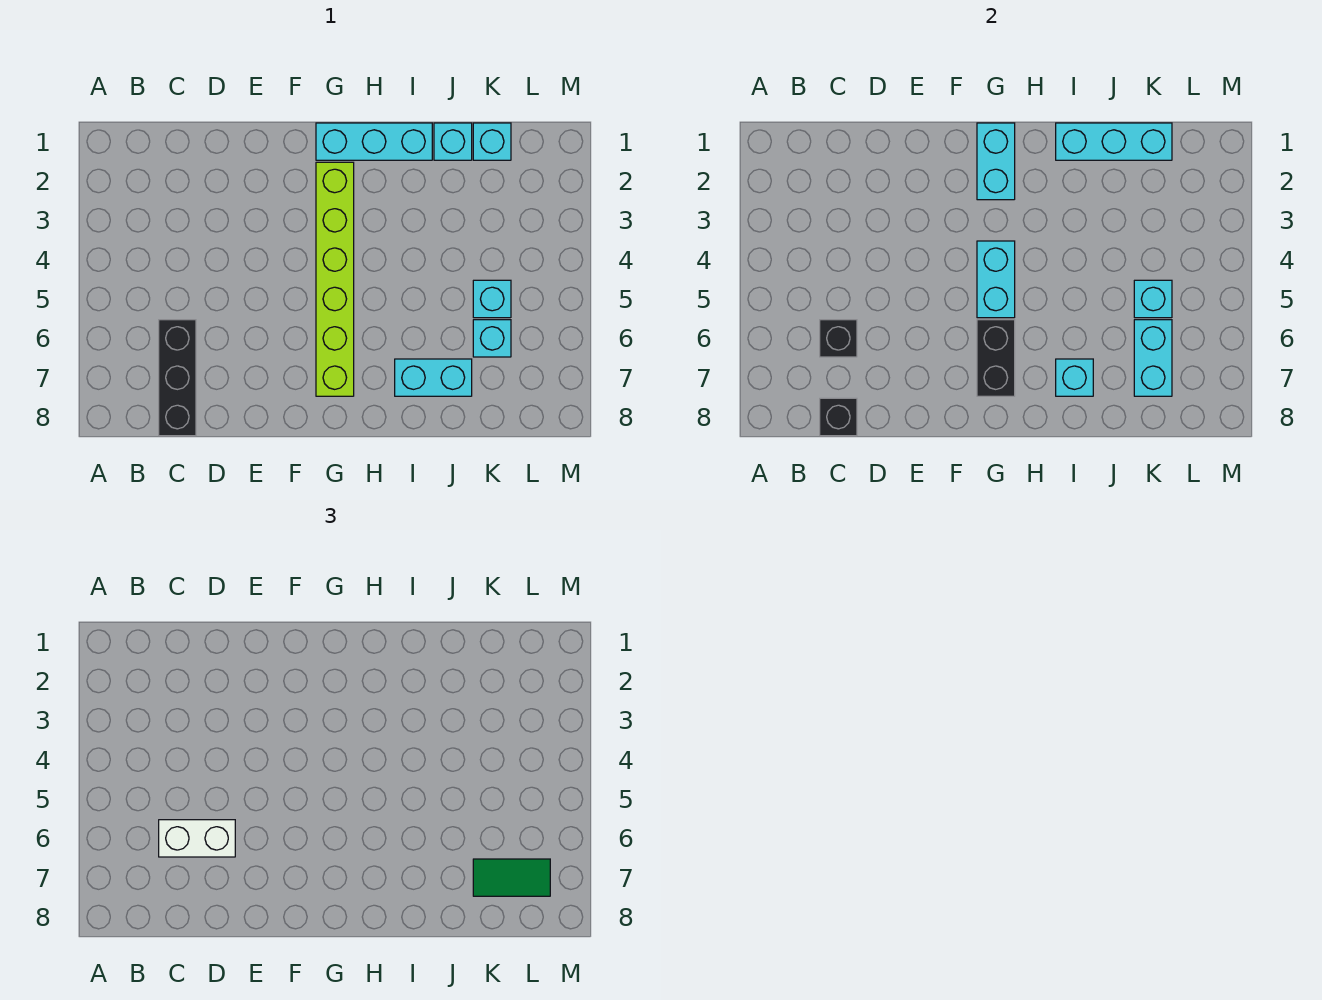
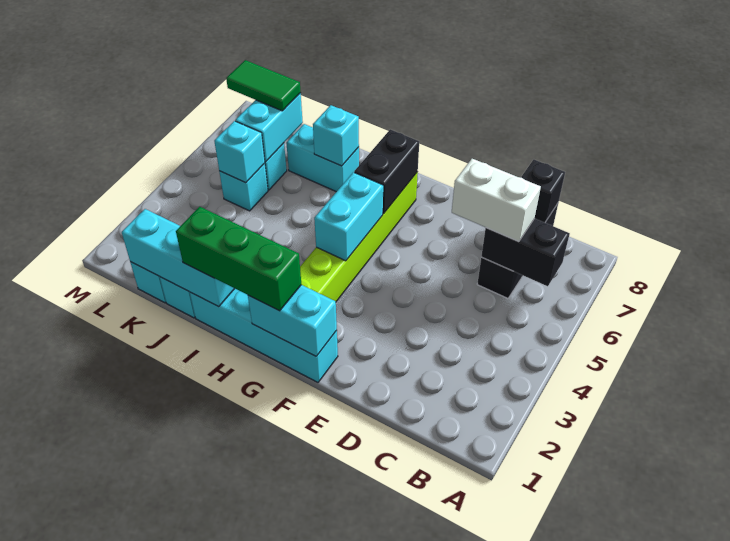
black 1x1 brick [820,320,857,357] -> black 1x2 brick [481,218,570,286]
cyan 1x3 brick [316,123,432,160] -> cyan 1x4 brick [190,289,338,382]
cyan 1x2 brick [977,123,1015,200] -> cyan 1x2 brick turned to [248,285,337,356]
none -> green 1x3 brick [176,207,301,311]

